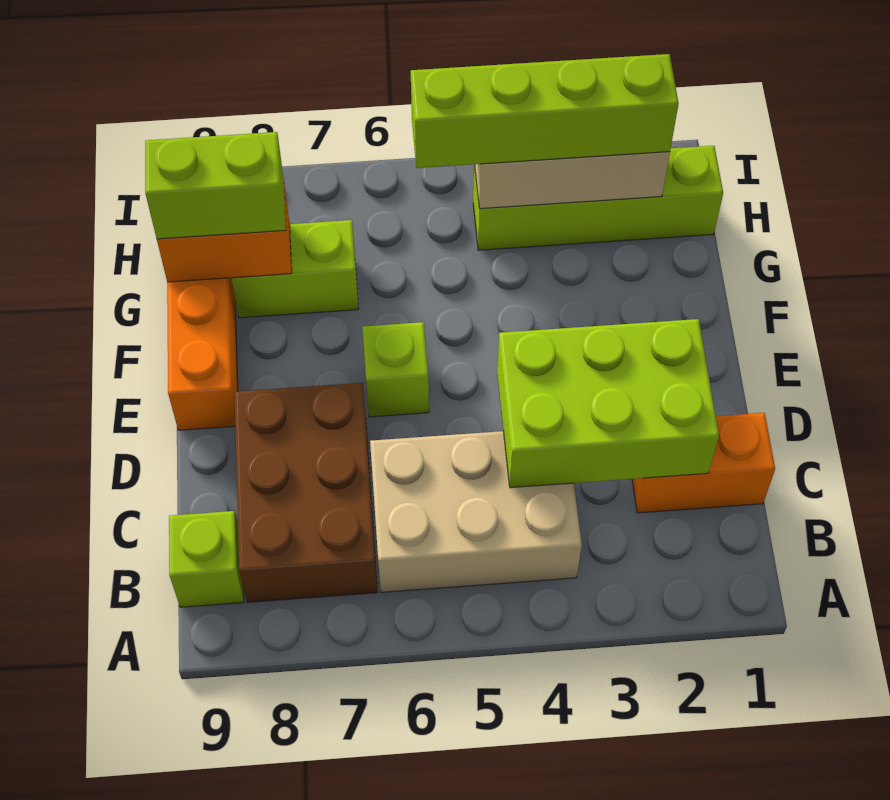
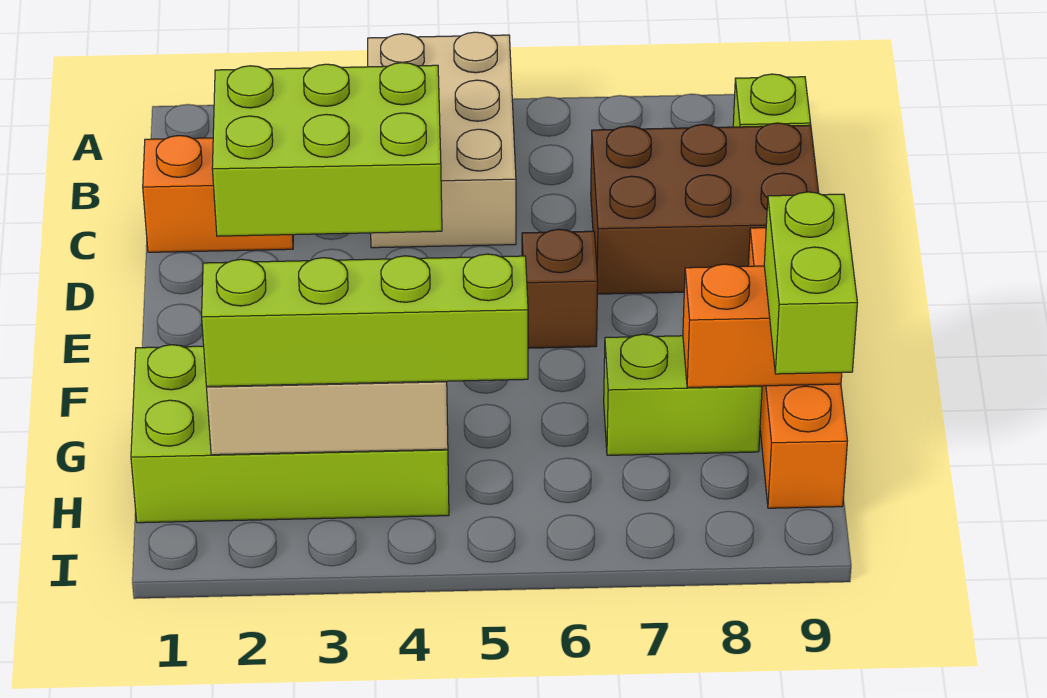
tan 2x3 brick [370,431,582,592] -> tan 2x3 brick turned to [368,32,516,248]
brown 2x3 brick [234,383,377,602] -> brown 2x3 brick turned to [591,123,819,294]
lime 1x1 brick [362,322,429,417] -> brown 1x1 brick [522,229,598,348]
lime 1x2 brick [145,132,286,239] -> lime 1x2 brick turned to [764,192,857,374]
lime 1x4 brick [473,146,723,250] -> lime 2x4 brick [131,345,449,523]

